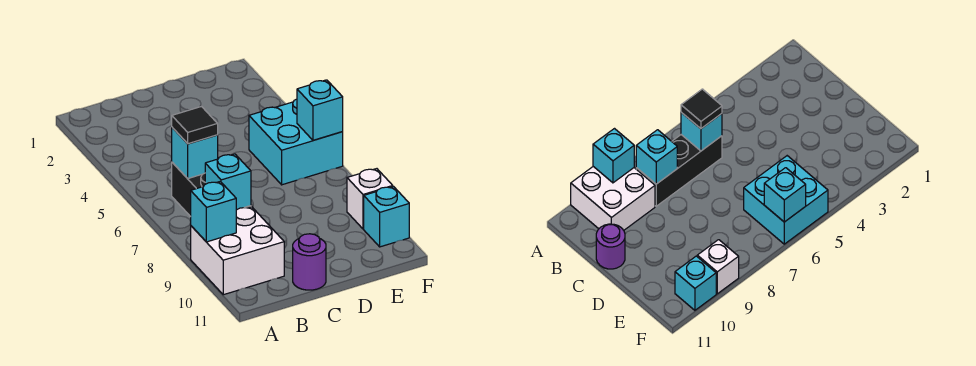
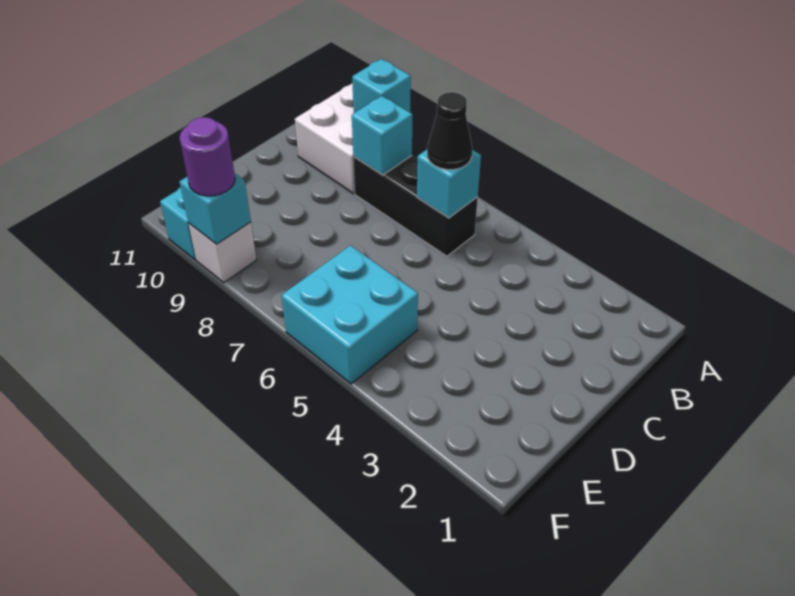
black 1x1 tile [172,107,218,144] -> black 1x1 cone [427,92,472,170]
purple 1x1 round brick [293,234,326,290] -> purple 1x1 round brick moved to [180,117,235,196]
cyan 1x1 brick [297,80,343,140] -> cyan 1x1 brick moved to [180,173,251,244]

